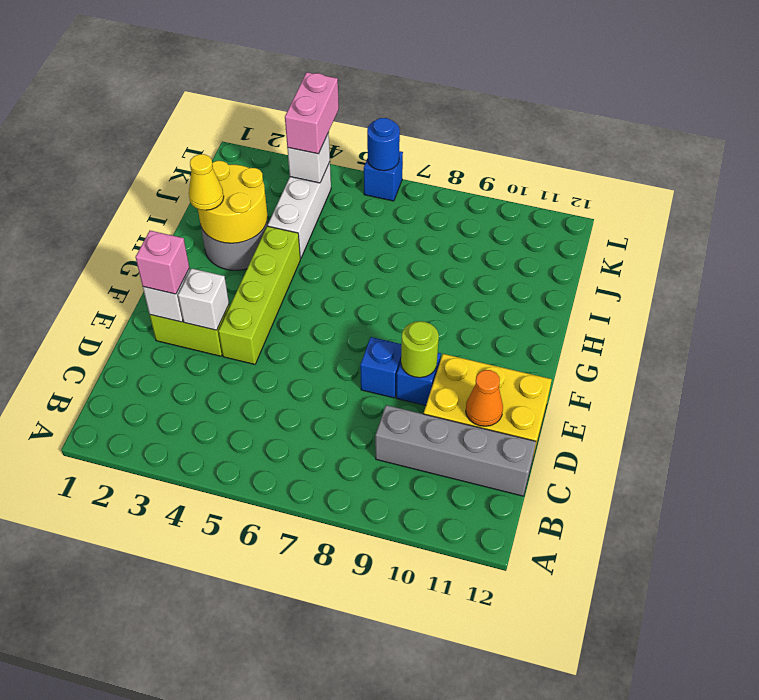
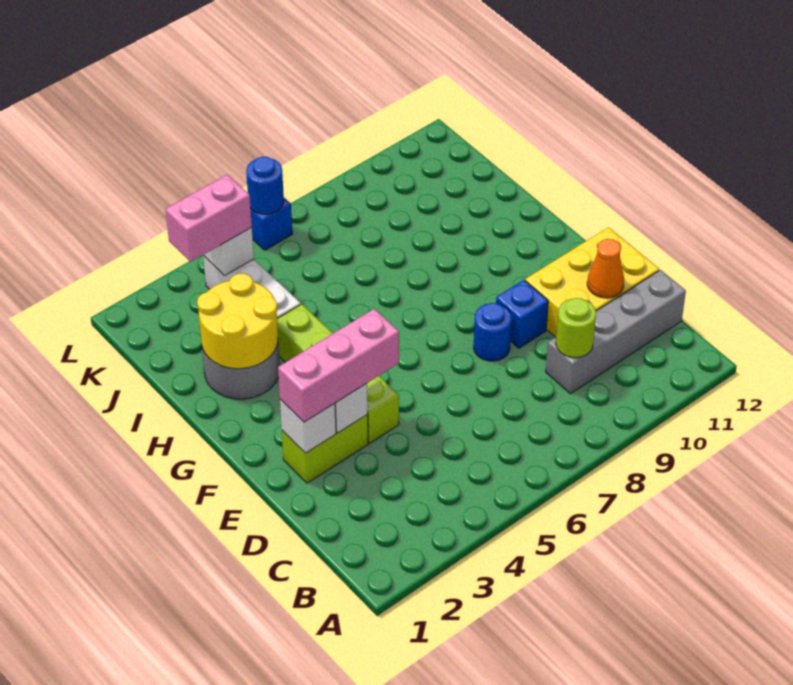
pink 1x1 brick [135,231,189,294] -> pink 1x3 brick [278,309,399,422]
blue 1x1 brick [360,337,401,398] -> blue 1x1 round brick [474,303,512,361]
lime 1x1 round brick [401,321,439,378] -> lime 1x1 round brick moved to [556,298,596,358]
yellow 1x1 cone [189,154,224,210] -> none
pink 1x2 brick [285,72,339,154] -> pink 1x2 brick turned to [166,175,252,262]

